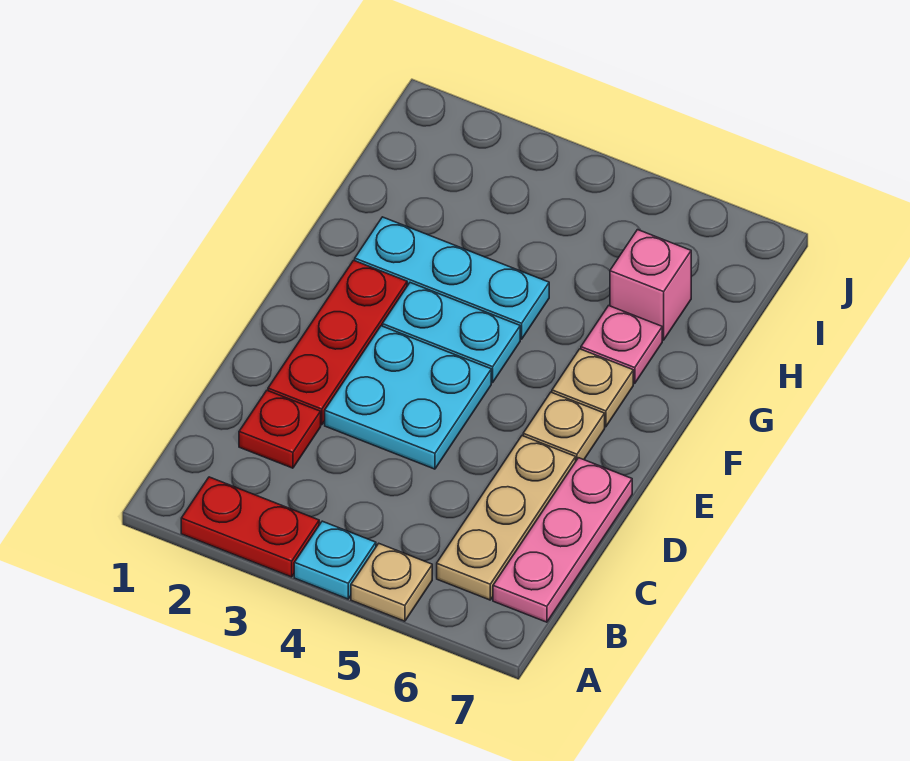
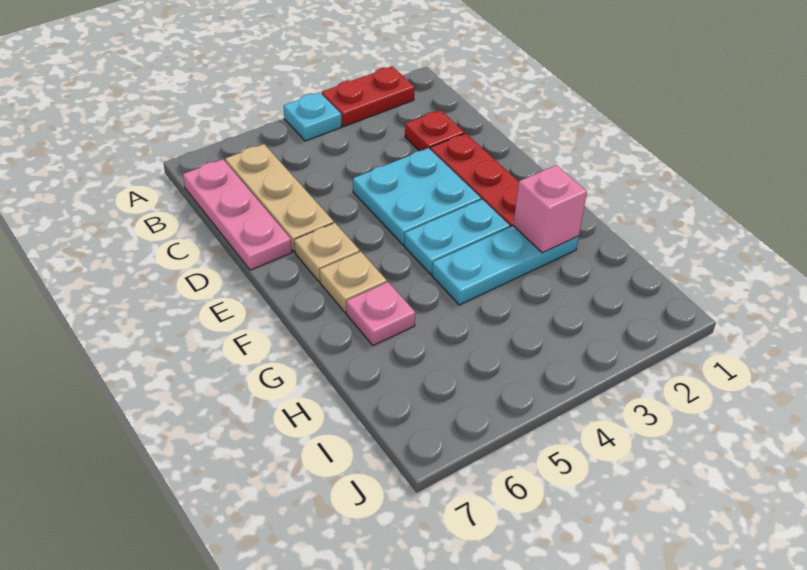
tan 1x1 plate [351,544,432,621] -> none
pink 1x1 brick [610,230,691,340] -> pink 1x1 brick moved to [513,165,587,253]

